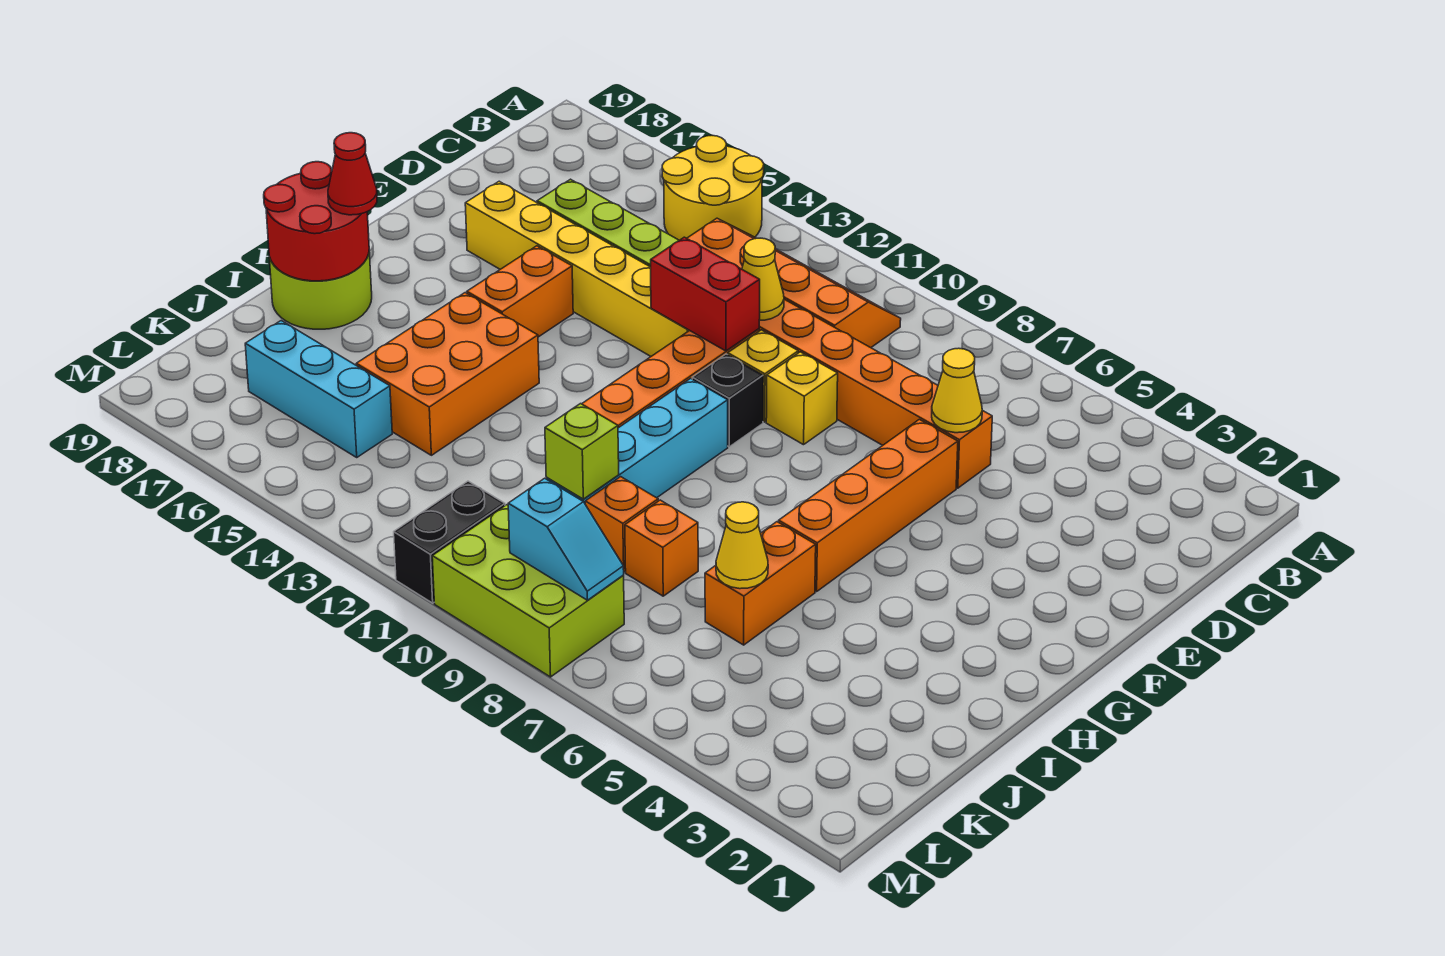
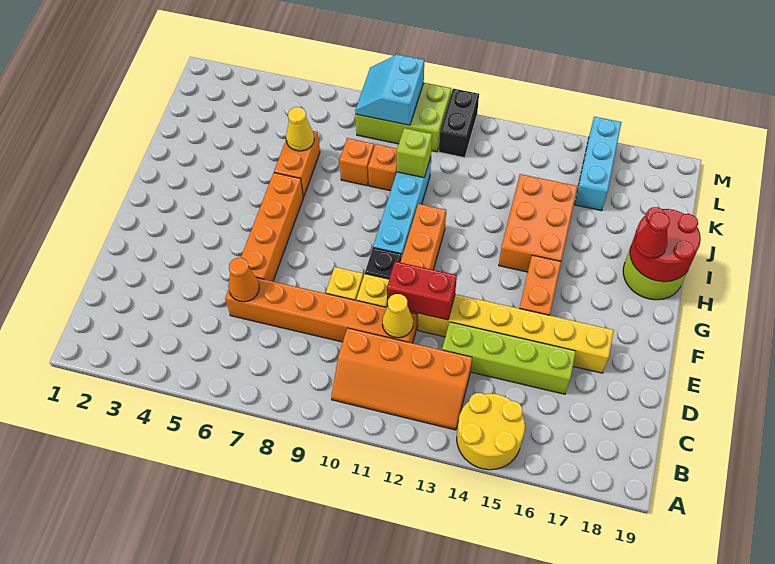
yellow 1x1 cone [932,348,982,433] -> orange 1x1 cone [228,258,259,302]
cyan 1x3 brick [245,321,392,457] -> cyan 1x3 brick turned to [574,117,621,211]
cyan 1x2 slope [508,478,624,600] -> cyan 2x2 slope [355,55,424,125]

